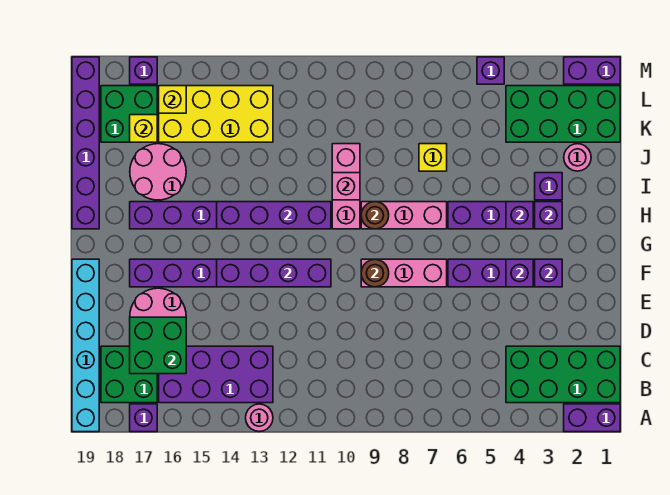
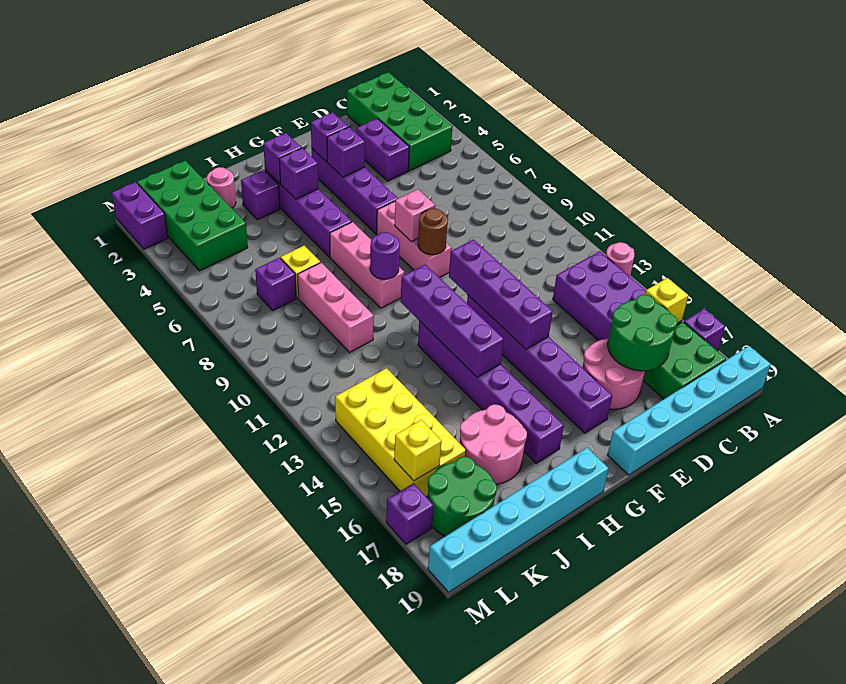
purple 1x2 brick [564,404,620,432] -> purple 1x2 brick moved to [357,119,409,181]
green 2x2 brick [130,317,186,374] -> green 2x2 round brick [608,294,677,371]
brown 1x1 round brick [361,202,389,229] -> purple 1x1 round brick [370,232,400,279]
pink 1x3 brick [332,144,360,229] -> pink 1x3 brick turned to [298,263,374,352]
purple 1x6 brick [72,57,99,229] -> cyan 1x6 brick [428,448,609,592]
pink 1x1 brick [332,173,360,200] -> pink 1x1 brick moved to [395,189,435,242]
green 2x2 brick [101,86,157,142] -> green 2x2 round brick [428,457,497,536]
yellow 1x1 brick [130,115,157,142] -> yellow 1x1 brick moved to [645,278,688,323]
purple 1x1 brick [477,57,504,84] -> purple 1x1 brick moved to [255,258,296,310]

